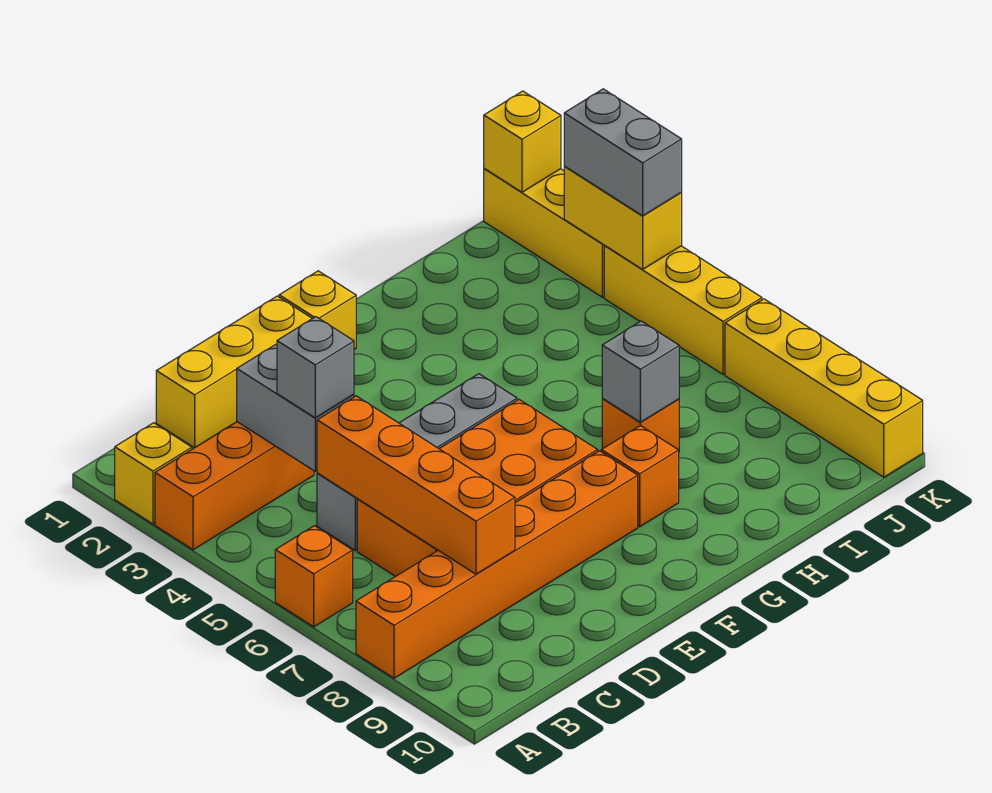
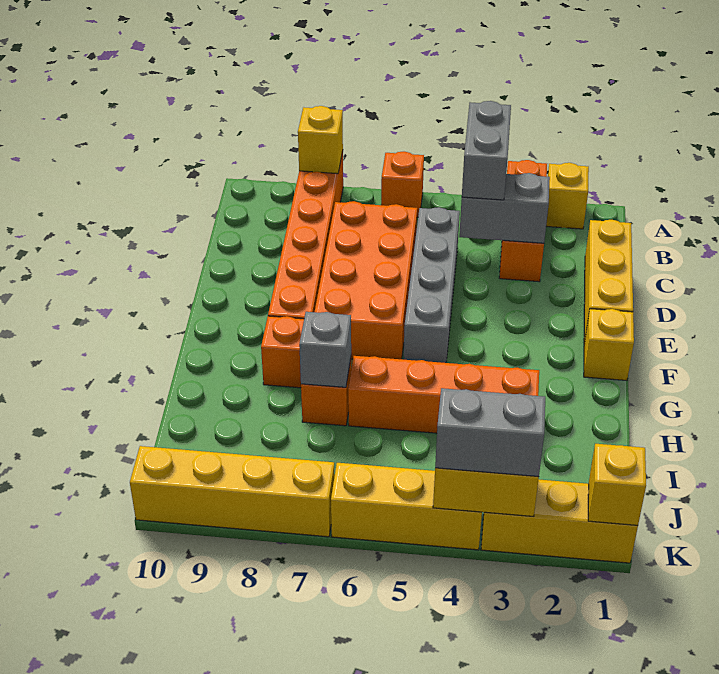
none -> yellow 1x1 brick [298,106,343,174]
grey 1x1 brick [277,317,354,418] -> grey 1x2 brick [462,101,511,200]
orange 1x4 brick [317,396,515,574] -> orange 1x4 brick moved to [348,356,539,433]

